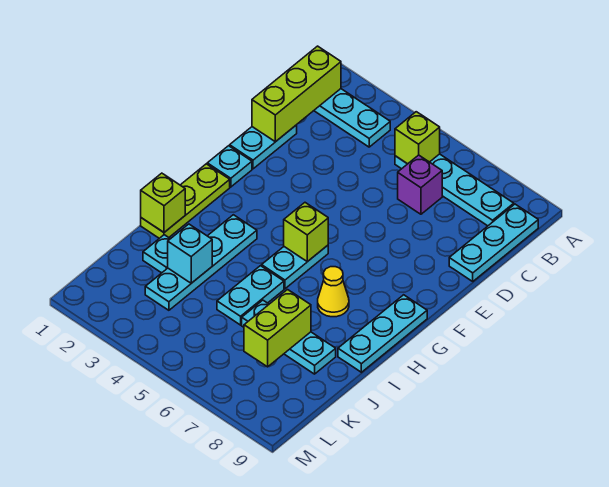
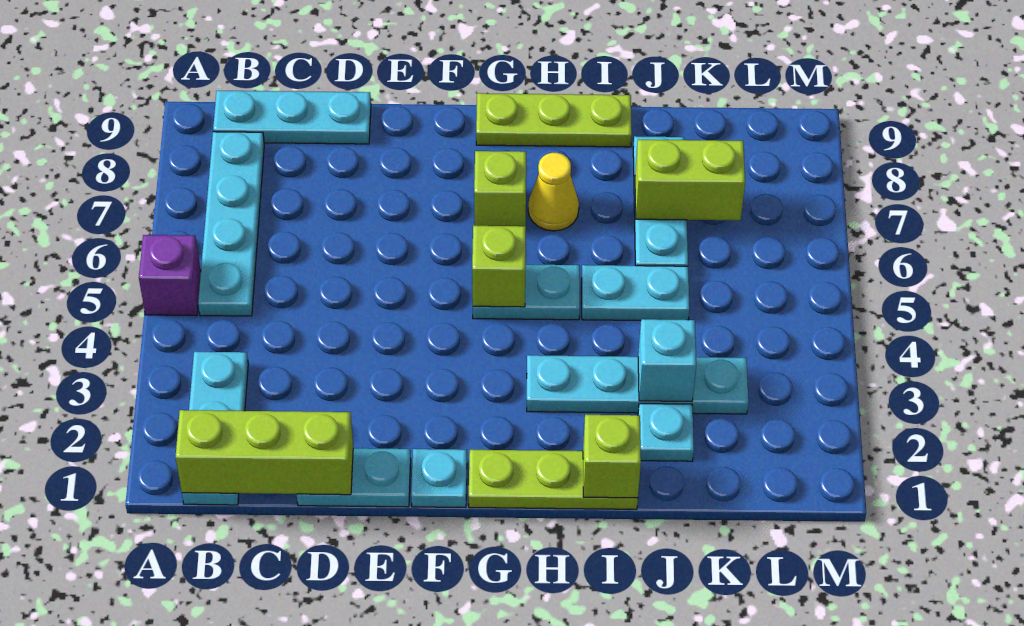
lime 1x1 brick [395,112,440,164] -> lime 1x1 brick moved to [474,151,526,226]
purple 1x1 brick [398,155,442,214] -> purple 1x1 brick moved to [139,235,201,316]
cyan 1x3 plate [338,295,427,372] -> lime 1x3 plate [476,93,632,147]

